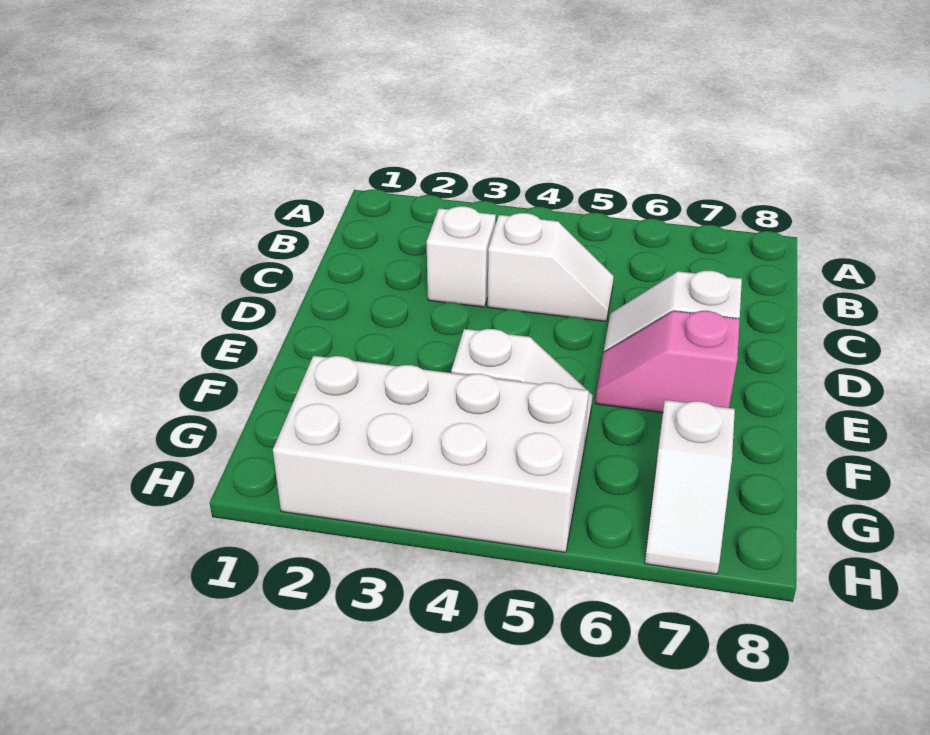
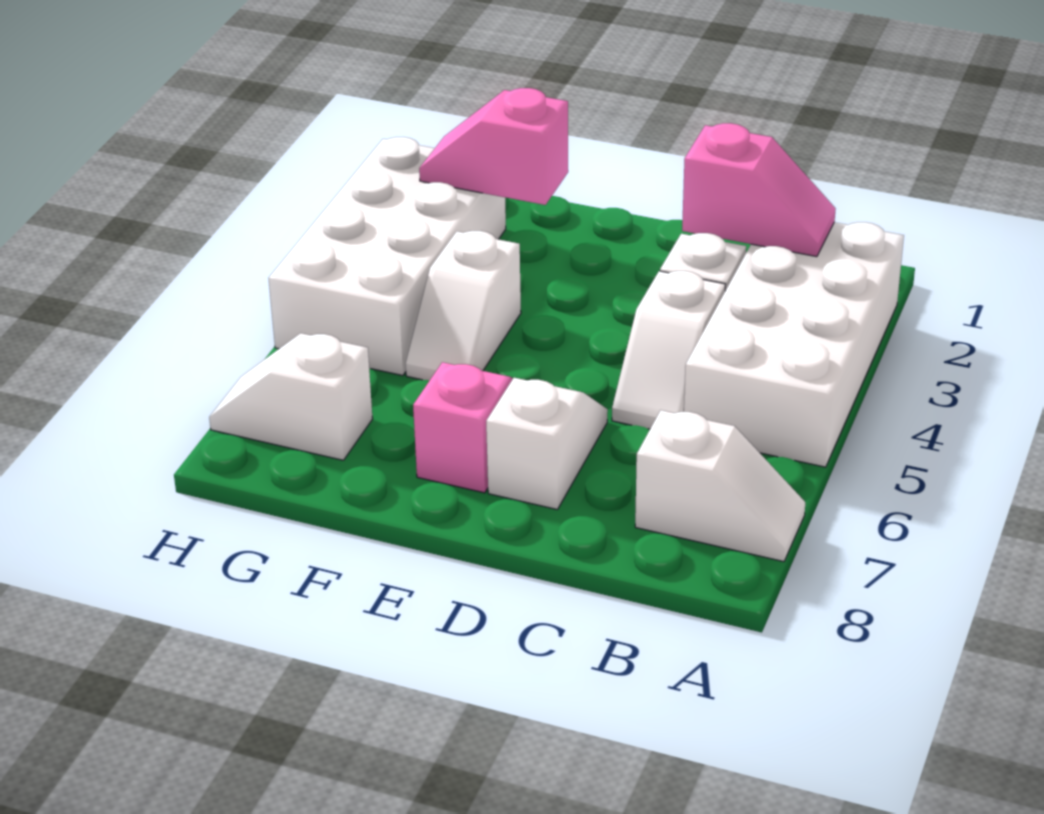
none -> white 2x4 brick [684,222,904,467]
none -> white 1x2 slope [635,410,805,562]
none -> pink 1x2 slope [682,123,836,257]
none -> pink 1x2 slope [419,88,568,205]

